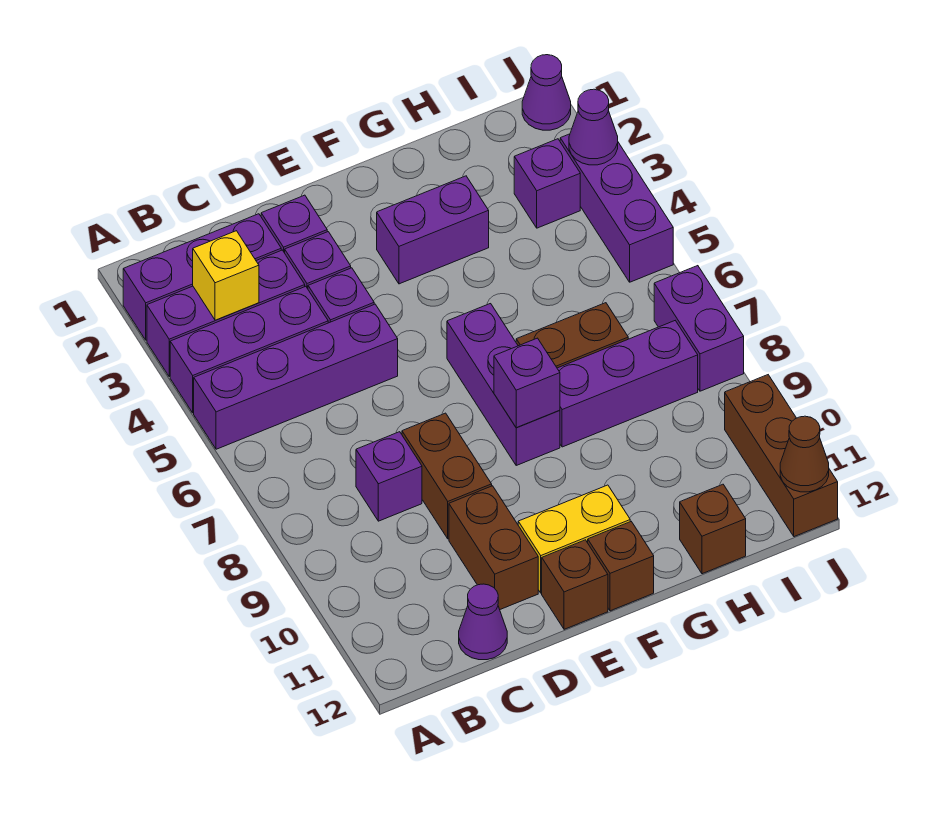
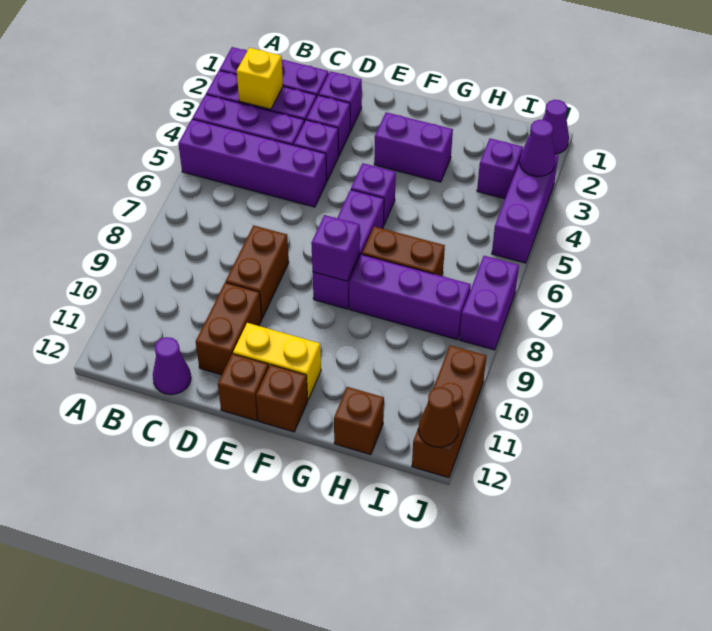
purple 1x1 brick [356,432,422,521] -> purple 1x1 brick moved to [351,163,396,224]

